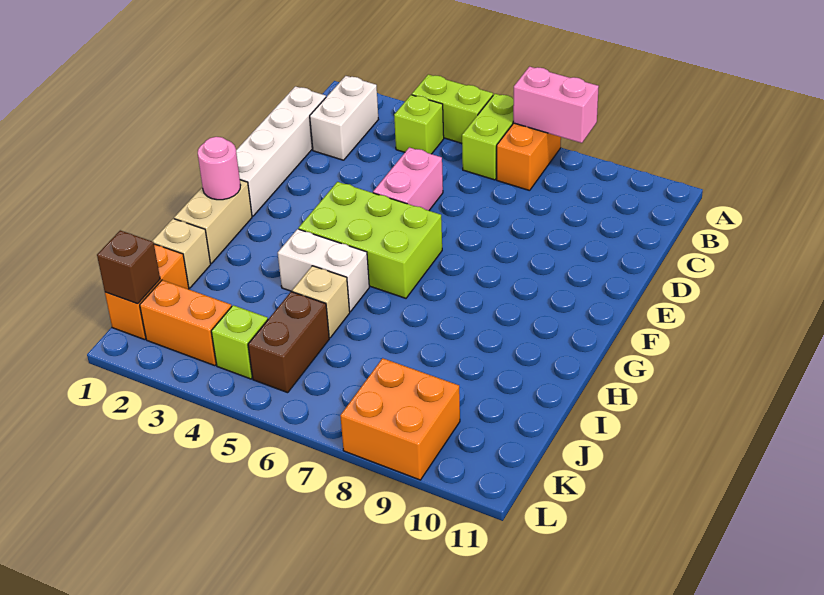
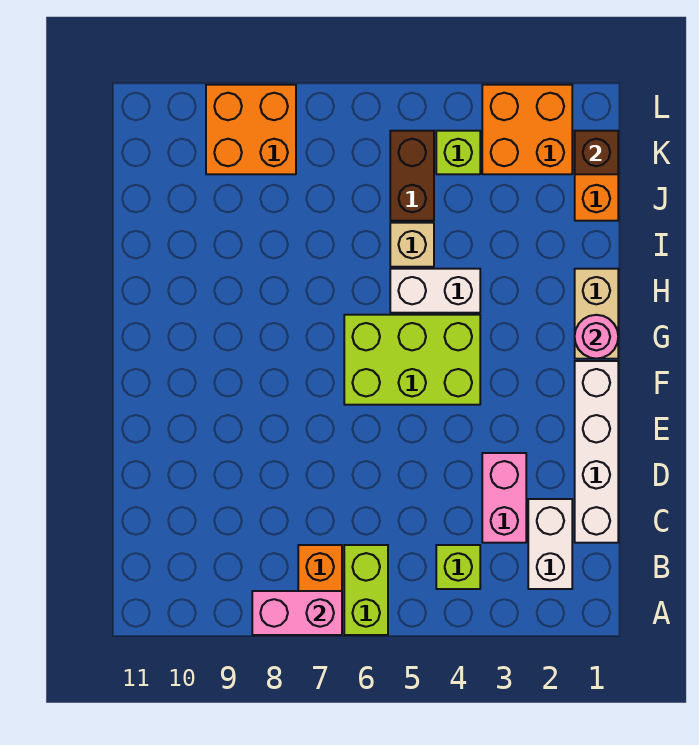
lime 1x2 brick [412,74,493,143] -> none
pink 1x2 brick [373,147,443,211] -> pink 1x2 brick moved to [482,453,526,543]
tan 1x1 brick [152,219,211,288] -> none
orange 1x2 brick [140,280,232,366] -> orange 2x2 brick [482,85,572,174]

